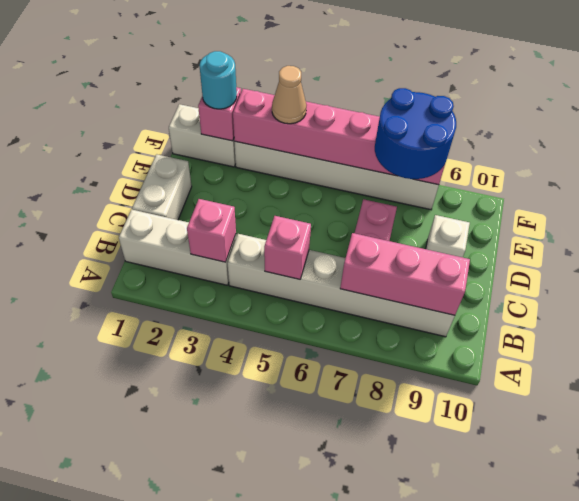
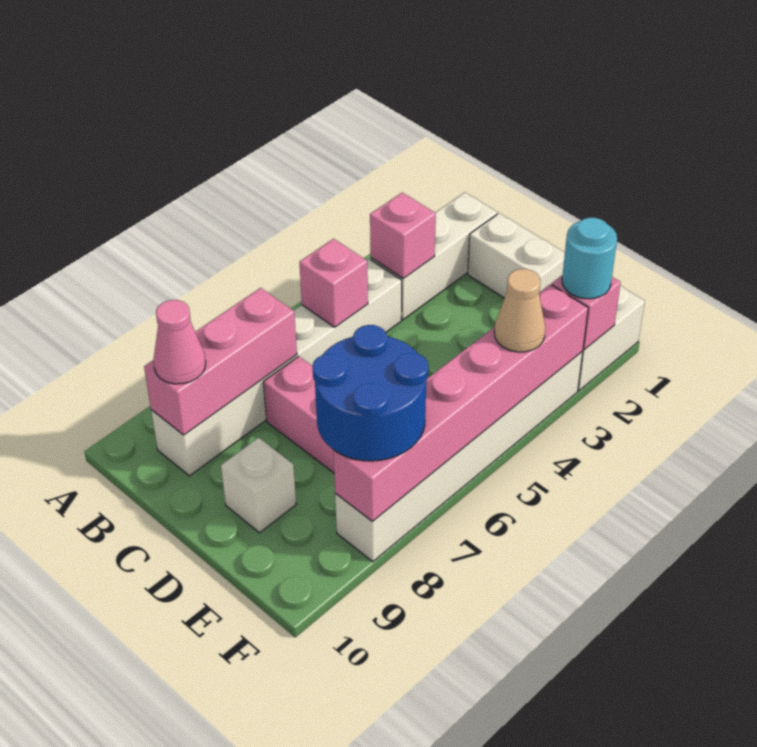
none -> pink 1x1 cone [153,300,206,384]

